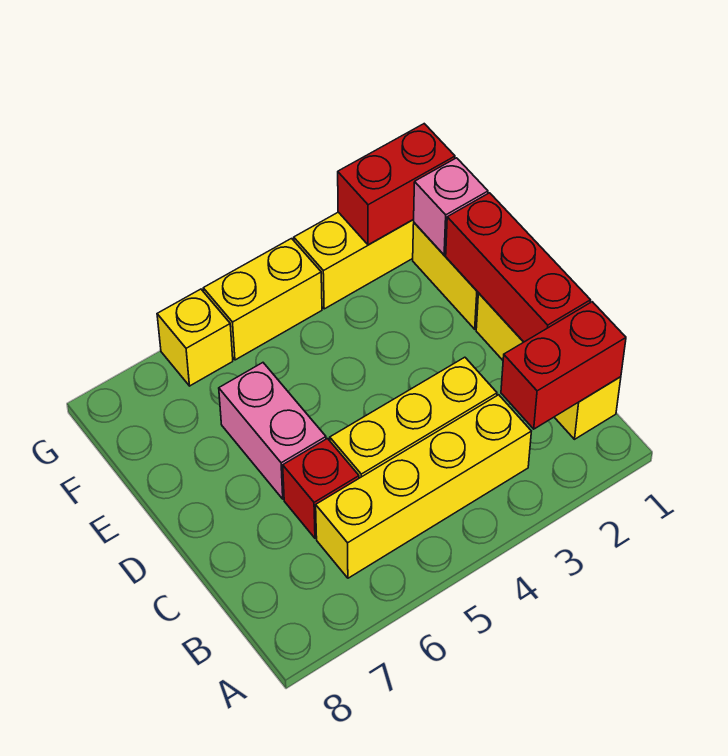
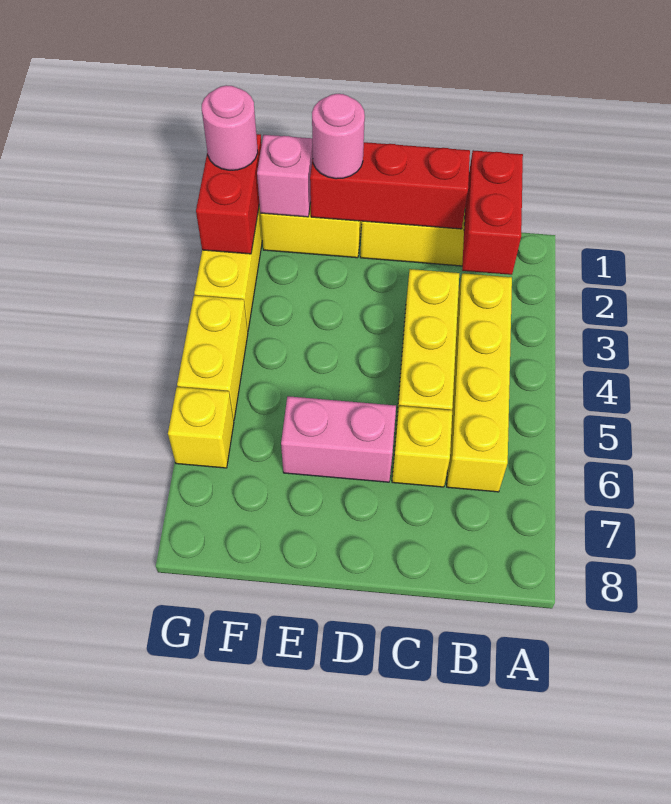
red 1x1 brick [283,439,359,538] -> yellow 1x1 brick [392,406,452,487]
none -> pink 1x1 round brick [312,94,365,179]
none -> pink 1x1 round brick [202,85,258,170]

